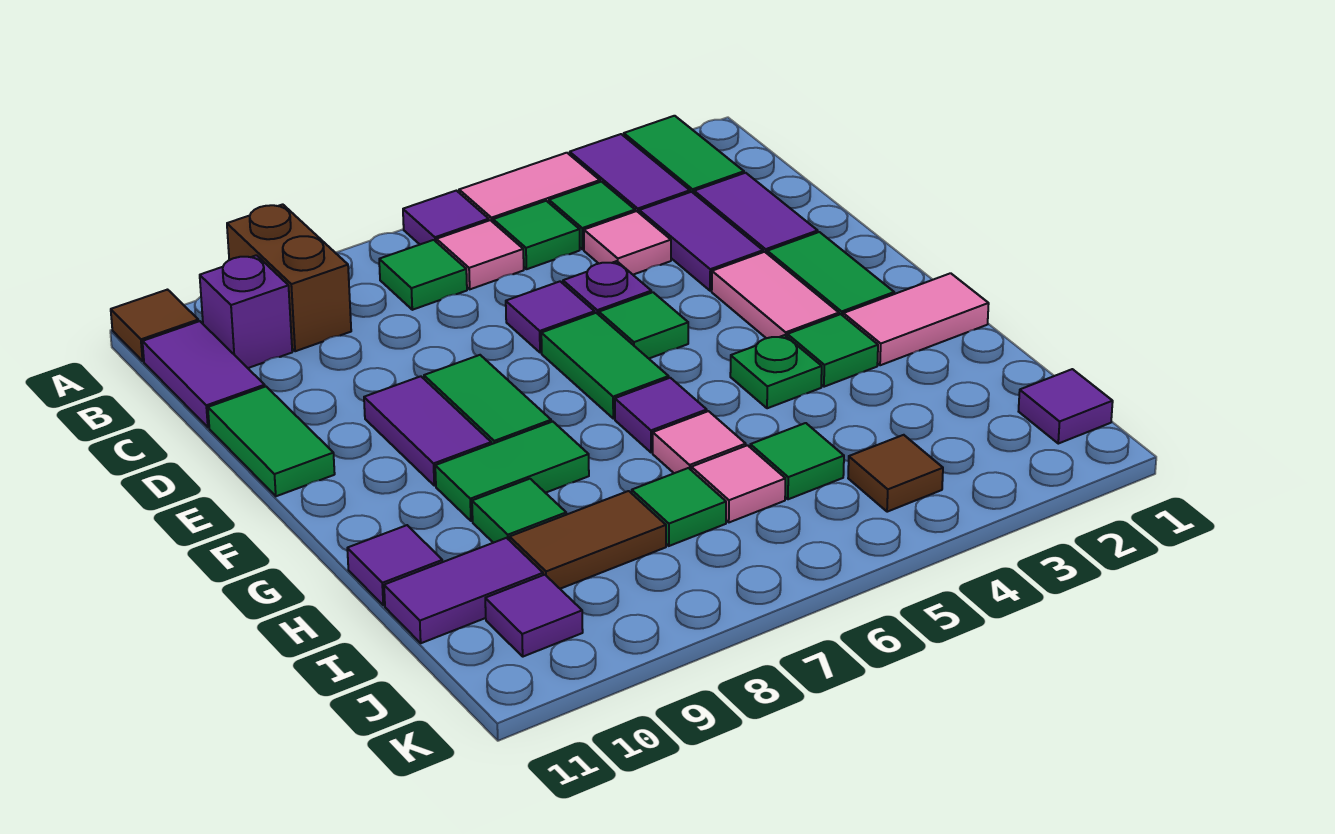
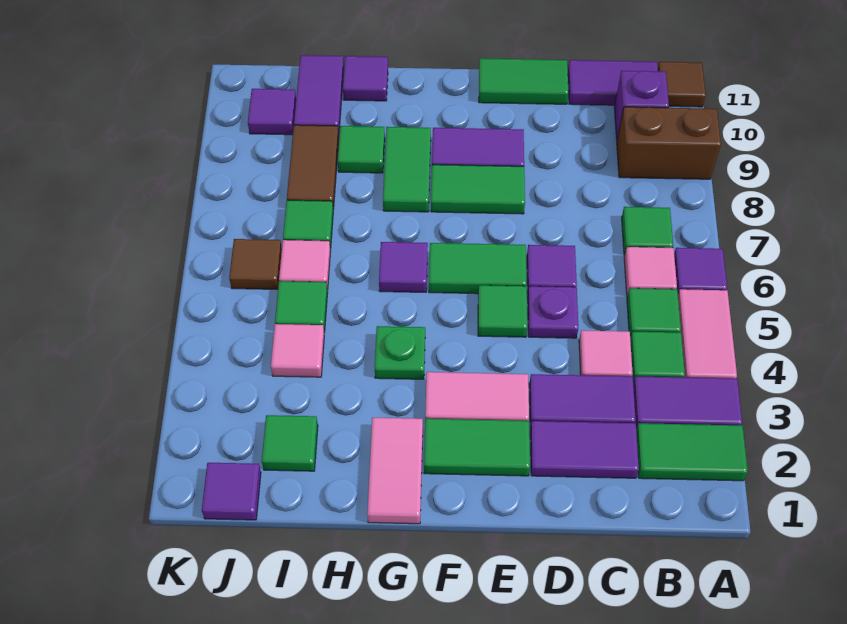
green 1x1 tile [787,314,878,387] -> green 1x1 tile moved to [262,415,318,471]
pink 1x1 tile [653,411,746,473] -> pink 1x1 tile moved to [271,324,324,377]
brown 1x1 tile [848,435,943,512] -> brown 1x1 tile moved to [229,239,282,289]

